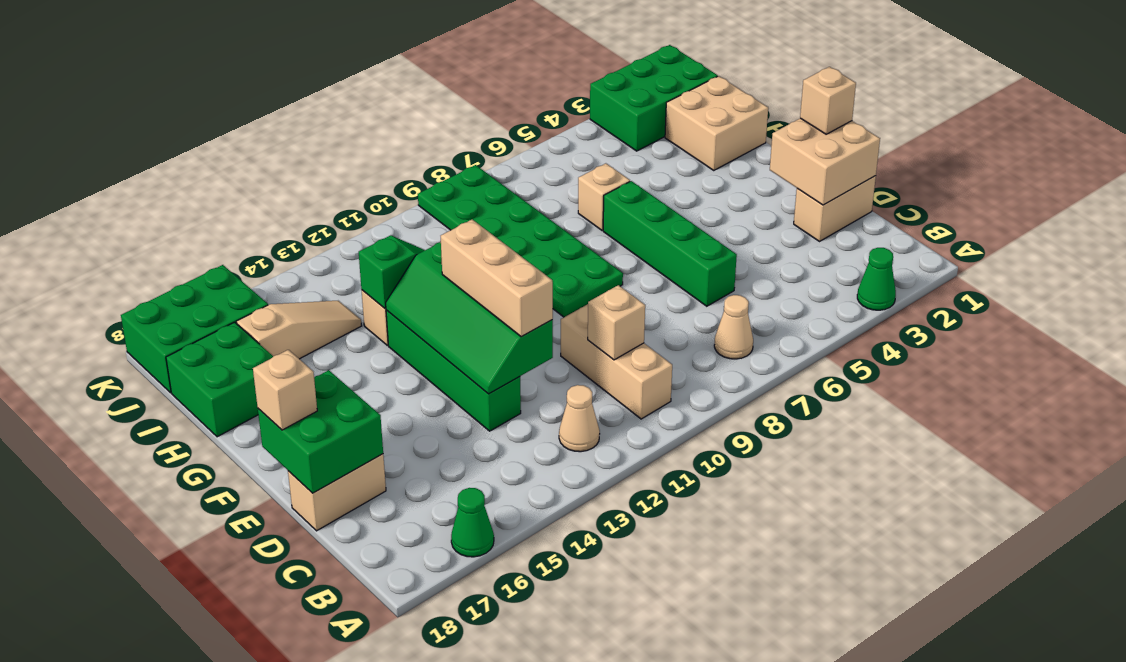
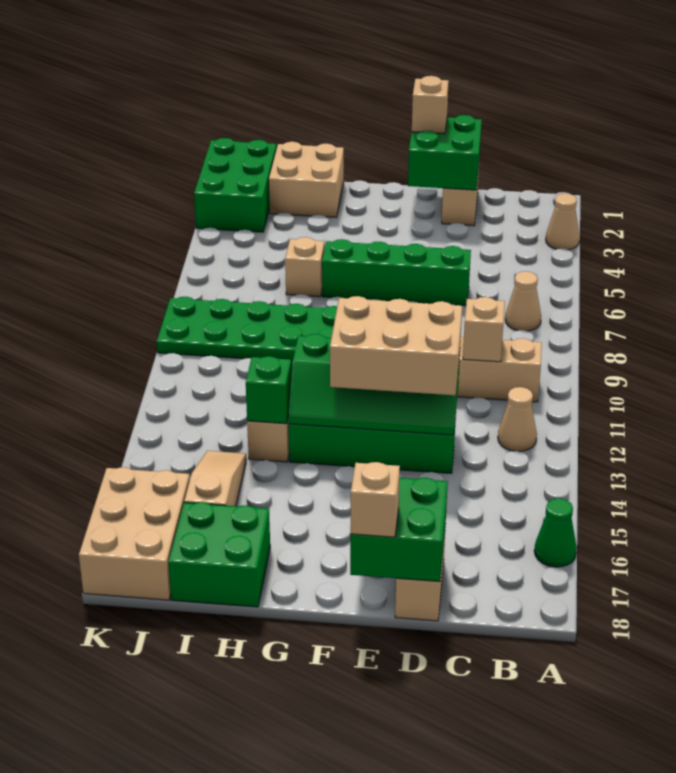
green 1x1 cone [857,248,896,310] -> tan 1x1 cone [546,193,580,250]
tan 2x2 brick [770,118,880,205] -> green 2x2 brick [408,115,482,190]
tan 1x3 brick [441,220,553,337] -> tan 2x3 brick [330,296,462,395]
green 2x3 brick [121,265,268,393] -> tan 2x3 brick [79,467,190,600]

